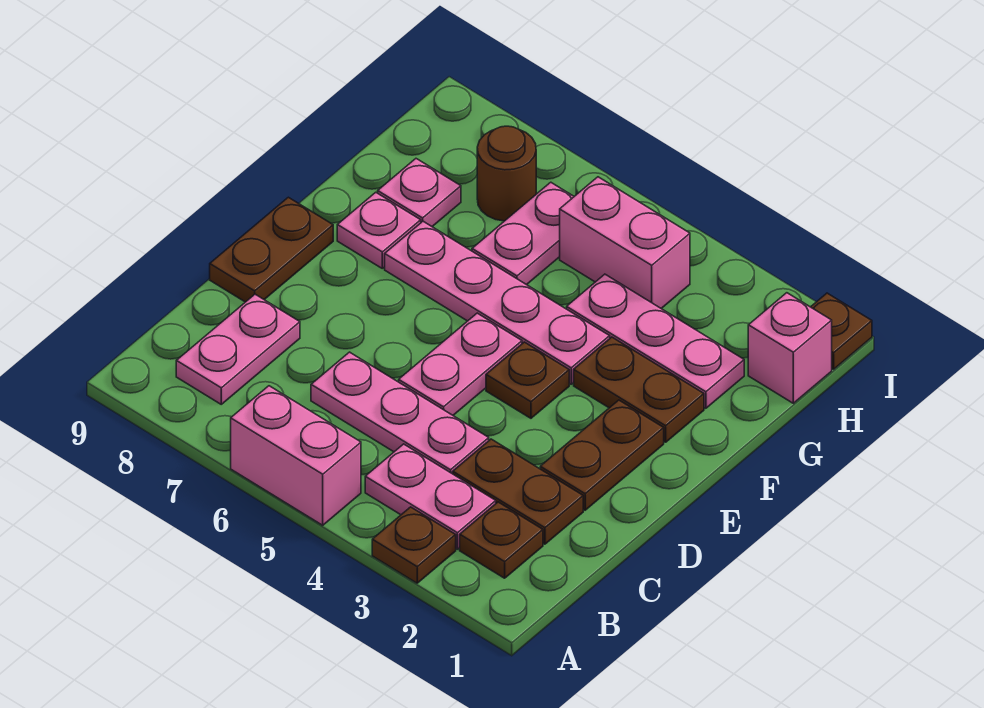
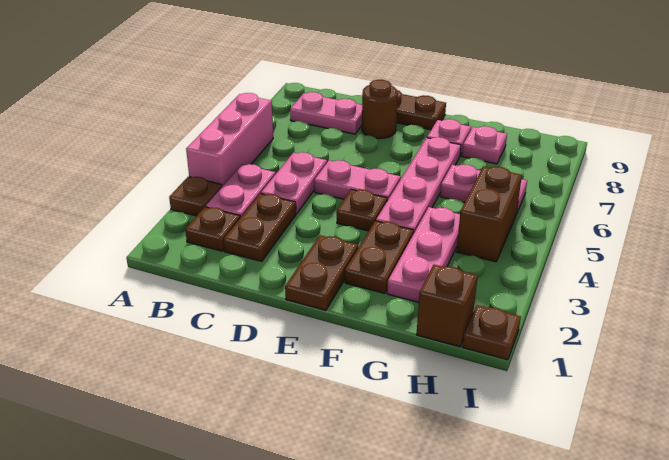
pink 1x2 brick [231,386,361,525] -> pink 1x3 brick [186,93,273,186]
pink 1x3 plate [311,352,489,474] -> pink 1x2 plate [261,152,327,214]
brown 1x2 plate [540,400,664,510] -> brown 1x2 plate turned to [285,235,358,310]
pink 1x1 brick [748,293,832,403] -> brown 1x1 brick [416,265,478,347]
pink 1x2 brick [560,177,690,309] -> brown 1x2 brick [456,166,522,262]
brown 1x1 round brick [477,126,536,221] -> brown 1x1 round brick moved to [362,80,398,139]

